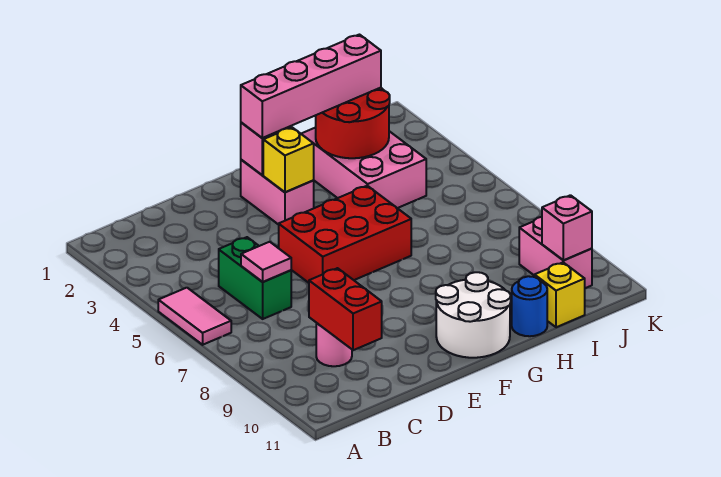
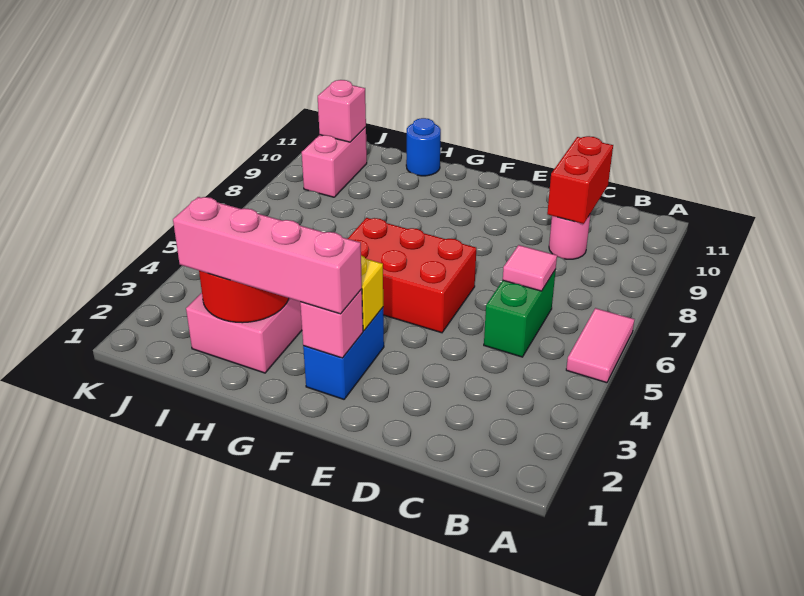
pink 1x2 brick [241,160,314,225] -> blue 1x2 brick [303,308,384,399]
white 2x2 round brick [436,272,511,358] -> none
yellow 1x1 brick [535,263,585,327] -> none

